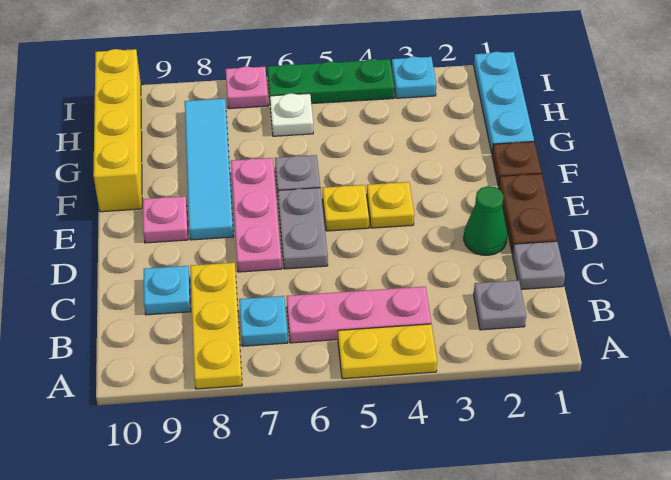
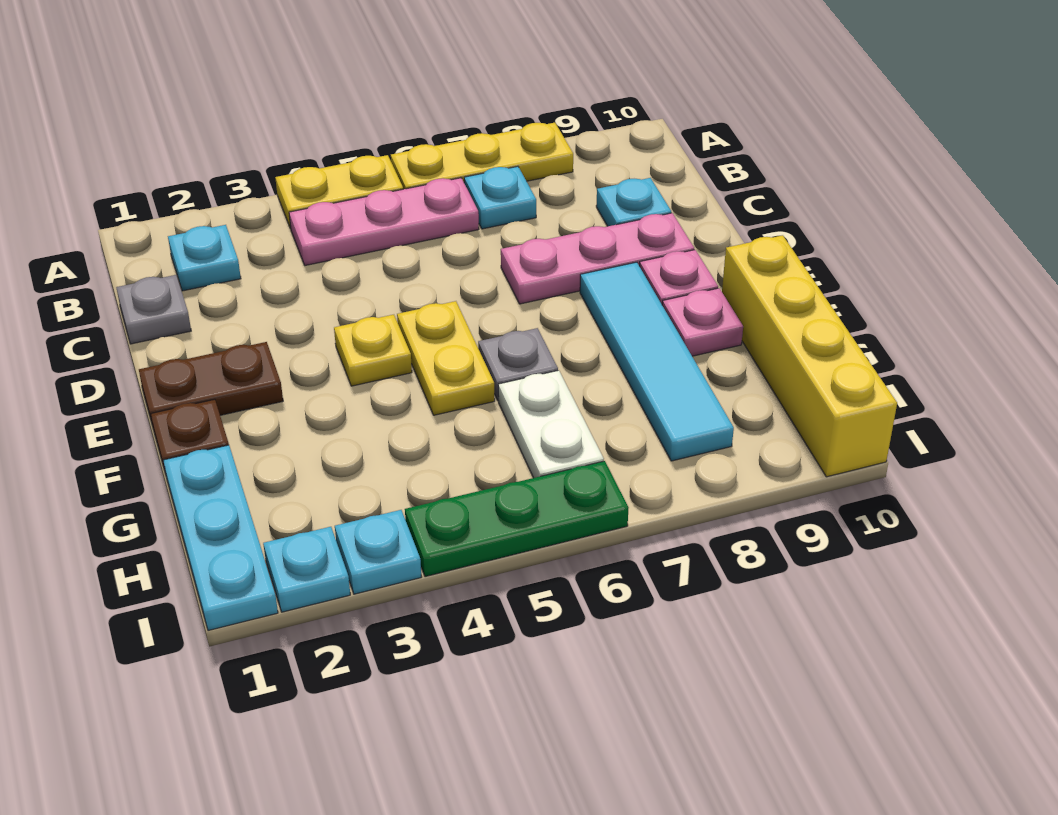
yellow 1x3 plate [190,263,242,389] -> yellow 1x3 plate turned to [391,123,573,189]
grey 1x1 plate [474,280,526,330] -> cyan 1x1 plate [168,225,241,291]
brown 1x2 plate [499,174,557,254] -> brown 1x2 plate turned to [139,342,283,426]
green 1x1 cone [464,186,507,255] -> none
grey 1x2 plate [278,188,328,269] -> none
pink 1x3 plate [231,158,282,272] -> pink 1x3 plate turned to [501,213,694,304]
yellow 1x1 plate [322,185,369,231] -> yellow 1x2 plate [397,301,495,415]
white 1x1 plate [270,93,313,136] -> white 1x2 plate [498,370,604,478]
none -> cyan 1x1 plate [263,527,350,612]
pink 1x1 plate [226,66,268,109] -> pink 1x1 plate moved to [662,288,743,356]

